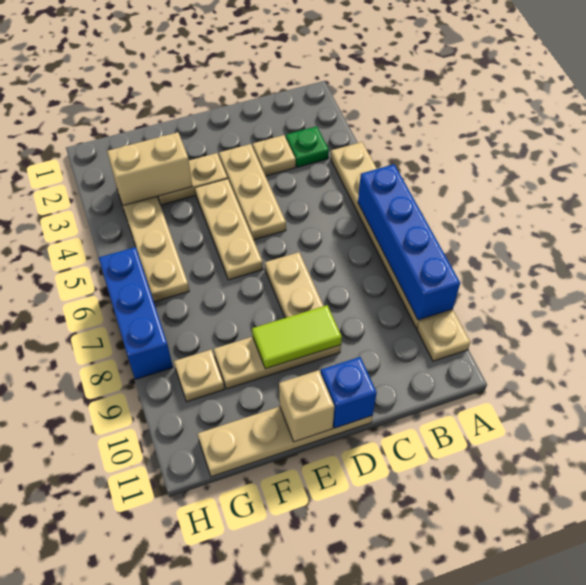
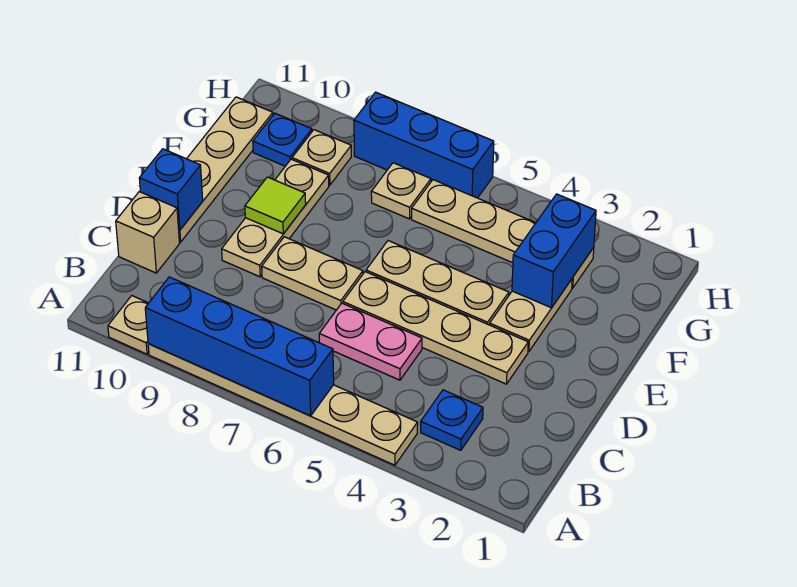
green 1x1 plate [286,126,329,167] -> blue 1x1 plate [421,390,483,450]
tan 1x1 plate [253,135,296,176] -> tan 1x1 plate moved to [371,163,431,219]
none -> pink 1x2 plate [319,303,422,380]
tan 1x3 plate [219,144,286,240] -> tan 1x4 plate [343,272,528,384]
lime 1x2 tile [252,305,342,369] -> lime 1x1 tile [245,177,306,234]
tan 1x1 brick [279,370,334,442] -> tan 1x1 brick moved to [116,192,180,273]
tan 1x2 brick [107,132,193,205] -> blue 1x2 brick [512,194,596,308]
none -> blue 1x1 plate [253,113,312,166]

